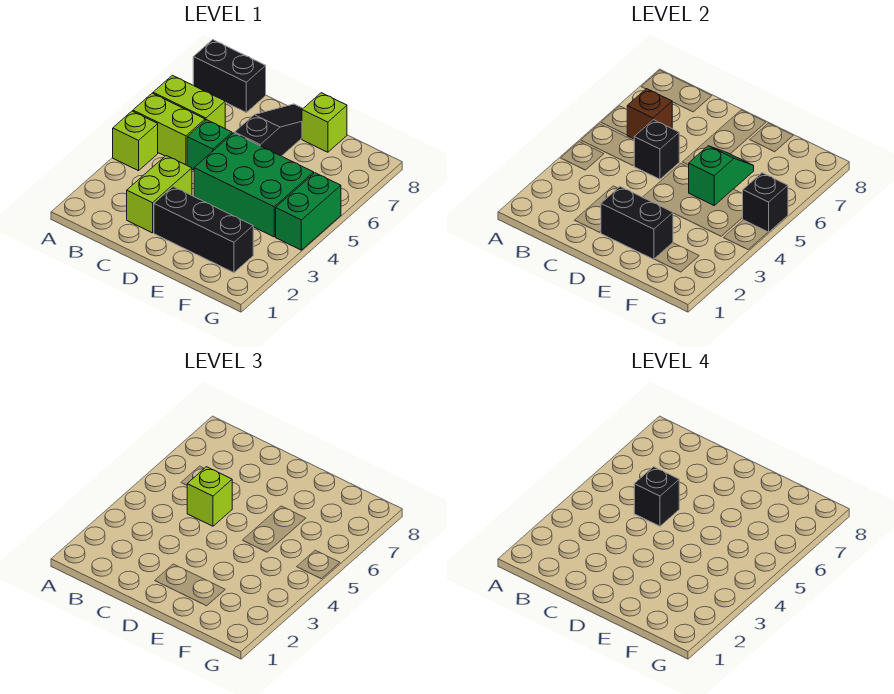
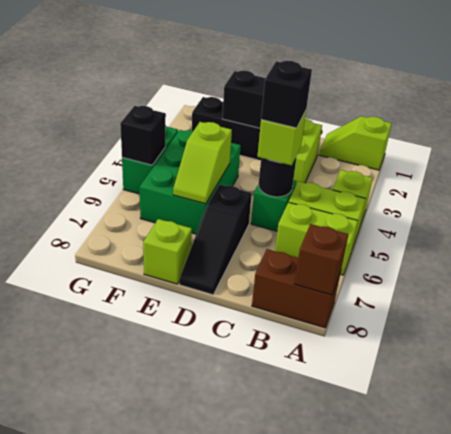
none -> lime 1x2 slope [319,116,392,170]
black 1x2 brick [193,40,266,112] -> brown 1x2 brick [252,249,341,328]
brown 1x1 brick [627,89,672,139] -> brown 1x1 brick moved to [294,224,348,295]
black 1x1 brick [634,120,679,179] -> black 1x1 round brick [259,156,297,197]
green 2x3 brick [194,133,314,237] -> green 2x3 brick turned to [140,130,241,234]
green 1x2 slope [689,146,754,205] -> lime 1x2 slope [173,122,232,204]

